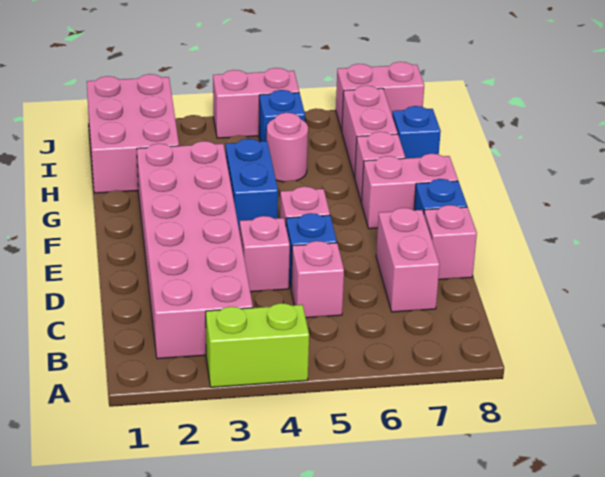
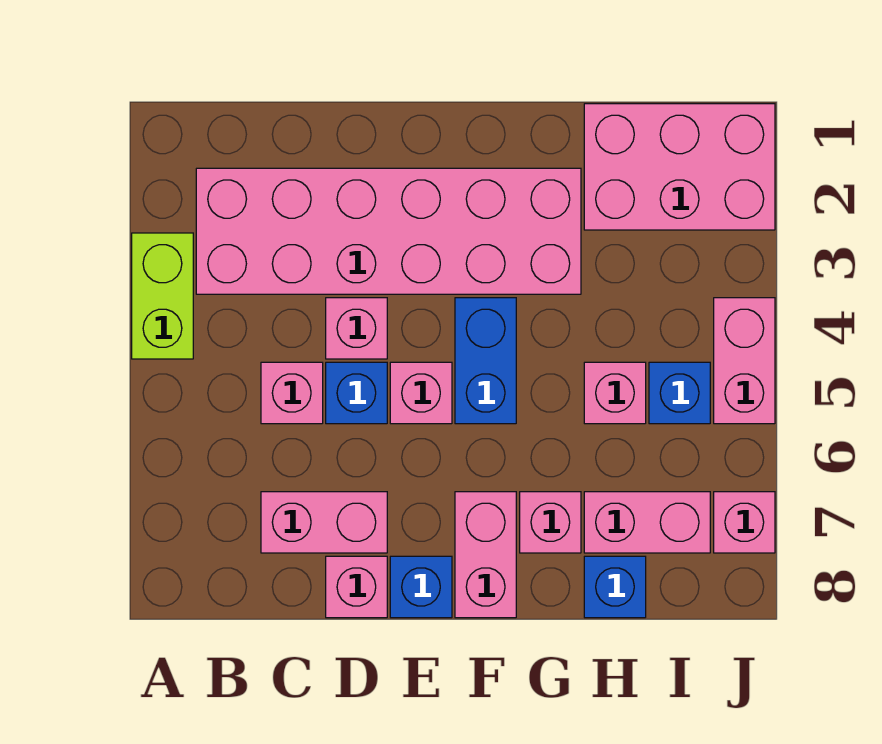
blue 1x2 brick [226,139,278,232] -> blue 1x2 brick turned to [455,298,516,424]
pink 1x1 round brick [267,113,308,182] -> pink 1x1 brick [584,362,646,424]
pink 1x2 brick [336,62,424,131] -> pink 1x1 brick [714,492,775,553]

